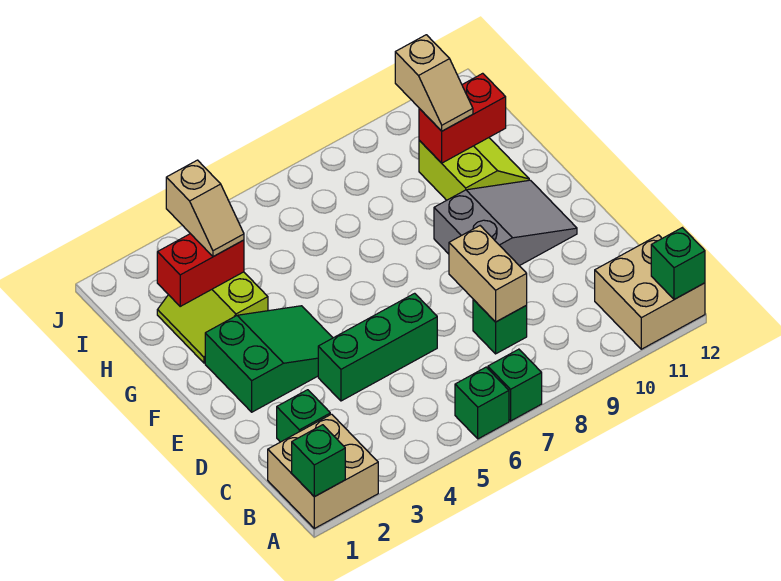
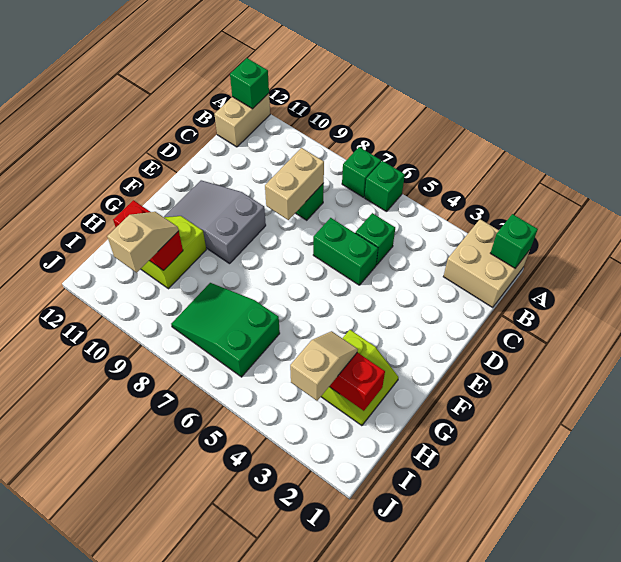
tan 2x2 brick [595,235,705,349] -> tan 1x2 brick [214,93,270,147]
green 1x1 brick [277,390,330,442] -> green 1x1 brick moved to [356,213,395,265]
green 1x3 brick [318,293,437,401] -> green 1x2 brick [313,218,378,285]
green 2x3 slope [205,306,333,412] -> green 2x3 slope moved to [171,283,280,377]

